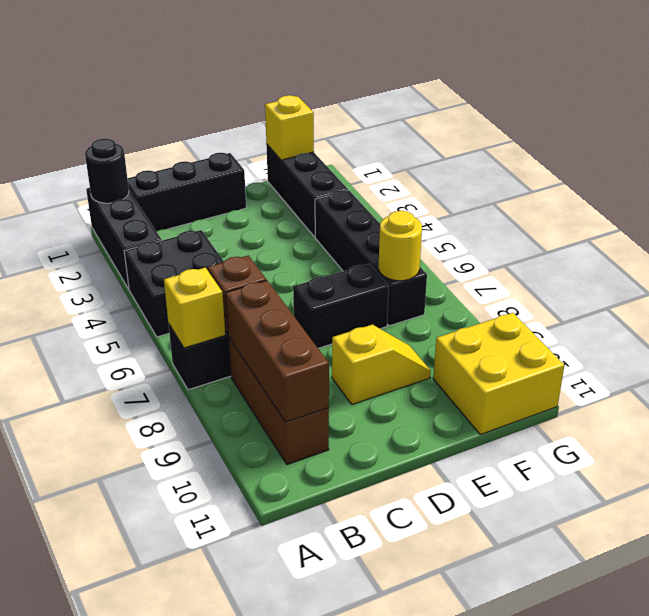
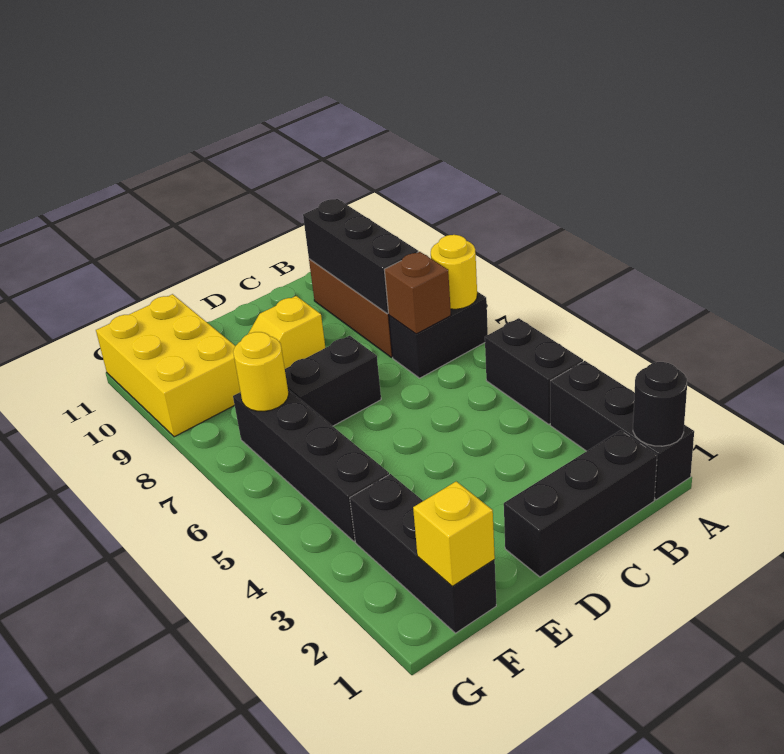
black 2x2 brick [124,230,224,337] -> black 1x2 brick [485,318,583,424]
yellow 1x1 brick [164,268,225,348] -> yellow 1x1 round brick [431,235,477,309]
brown 1x3 brick [226,280,329,422] -> black 1x3 brick [303,199,418,314]
yellow 2x2 brick [433,313,564,435] -> yellow 2x3 brick [96,294,240,437]

